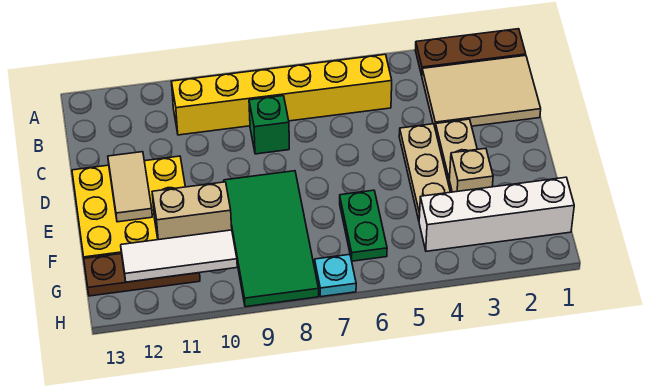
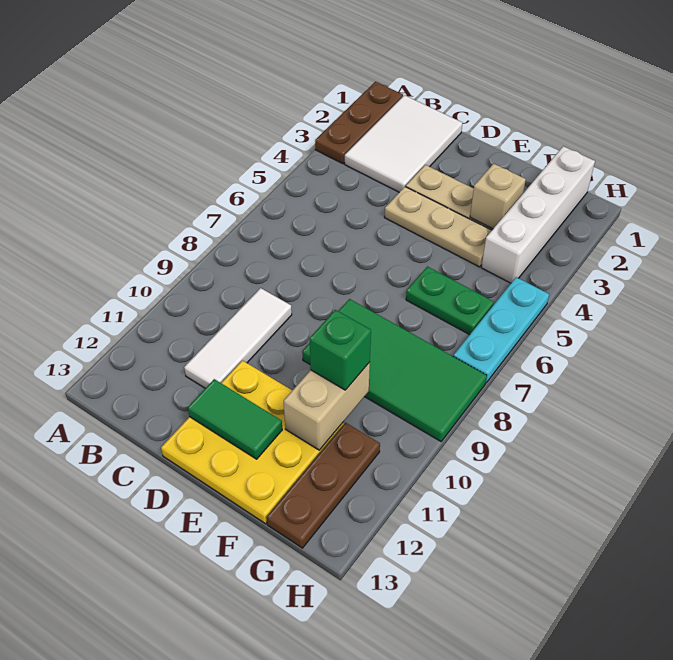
tan 2x3 tile [422,55,541,126] -> white 2x3 tile [345,95,462,192]
yellow 1x6 brick [171,54,392,135] -> none
green 1x1 brick [249,96,289,154] -> green 1x1 brick moved to [310,310,371,390]
tan 1x2 tile [108,152,152,222] -> green 1x2 tile [188,379,282,459]
white 1x3 tile [121,230,237,282] -> white 1x3 tile moved to [184,288,292,388]
cyan 1x1 plate [315,254,356,297] -> cyan 1x3 plate [453,277,549,383]

